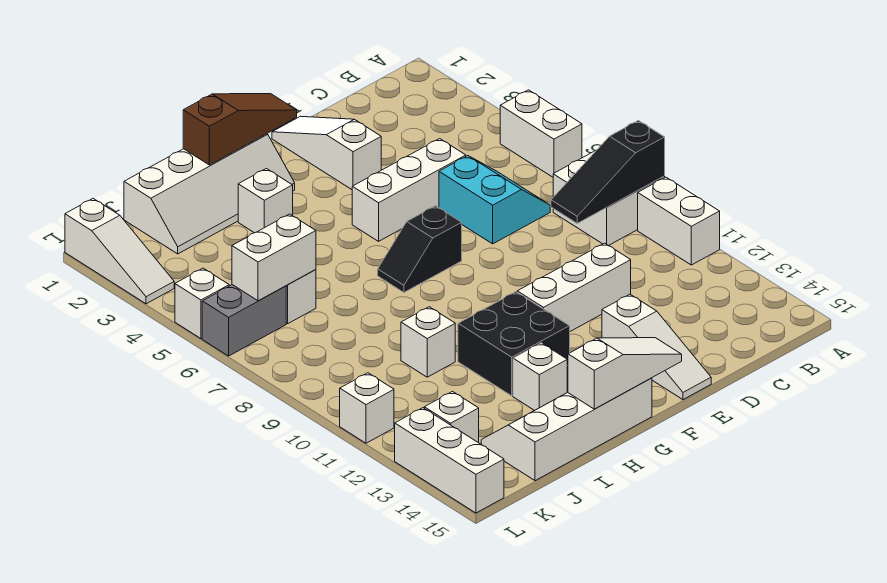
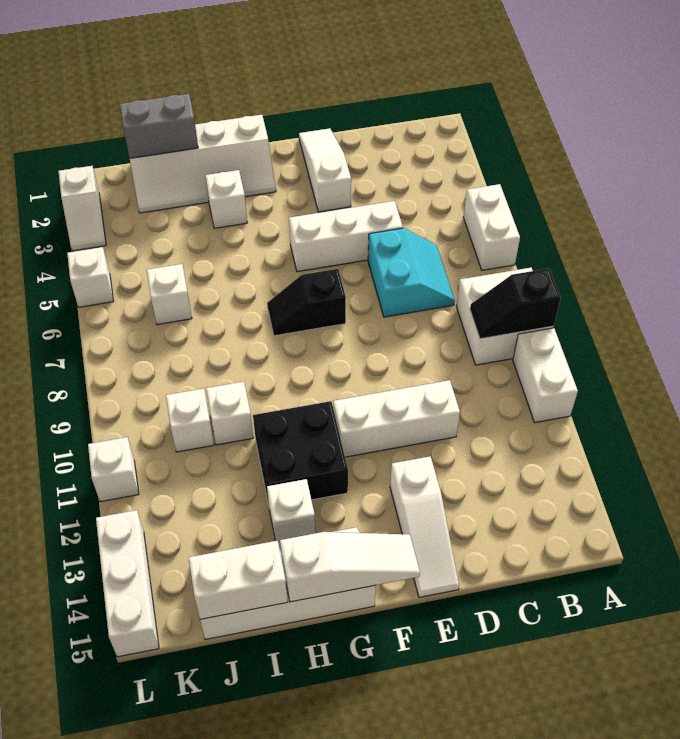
black 1x3 slope [551,121,665,223] -> black 1x2 slope [470,268,561,339]
brown 1x3 slope [183,94,297,165] -> none
white 1x2 brick [232,214,316,301] -> white 1x2 brick moved to [189,541,288,619]
grey 1x2 brick [202,285,286,356] -> grey 1x2 brick moved to [120,94,198,158]
white 1x1 brick [424,392,479,443] -> white 1x1 brick moved to [166,389,214,452]
white 1x3 slope [65,199,174,304] -> white 1x2 slope [58,166,106,251]

